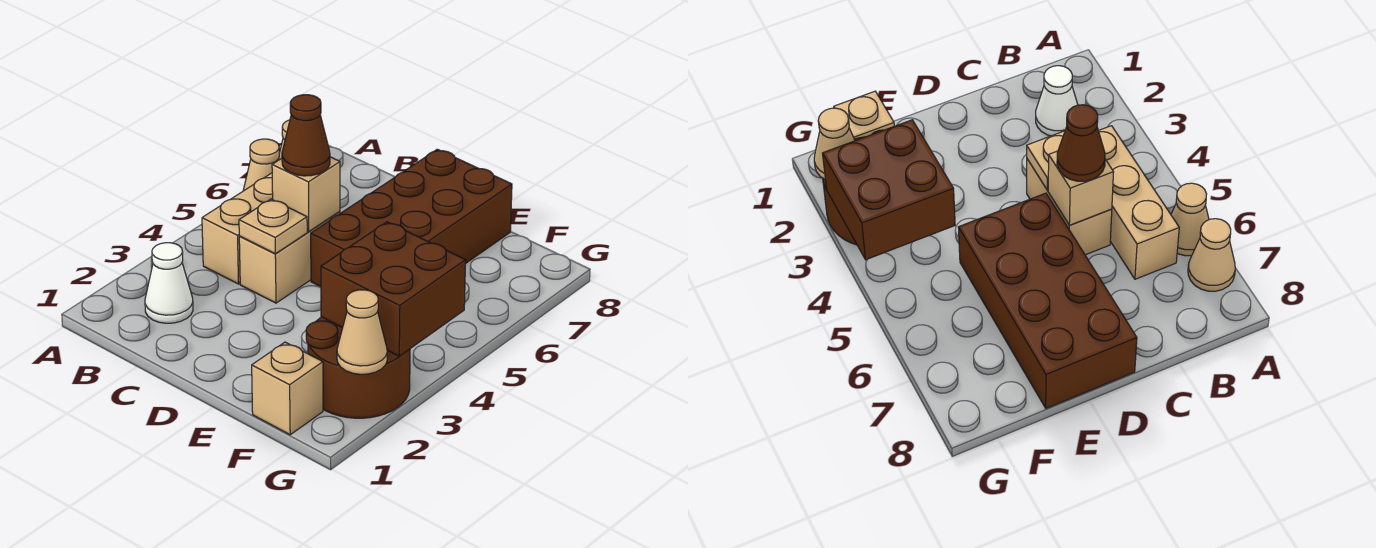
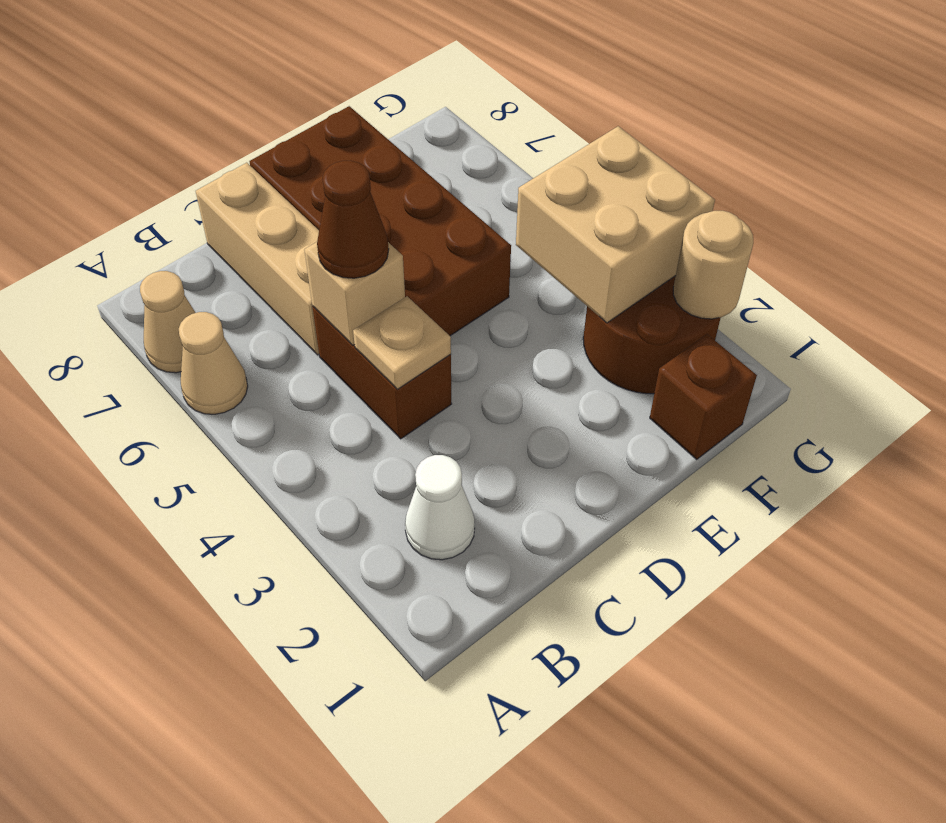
tan 1x3 brick [202,173,273,284] -> tan 1x3 brick moved to [196,163,319,355]
tan 1x2 brick [239,211,340,303] -> brown 1x2 brick [312,306,452,439]
tan 1x1 brick [252,342,323,435] -> brown 1x1 brick [650,334,757,459]
brown 2x2 brick [321,222,466,356] -> tan 2x2 brick [516,126,715,323]
tan 1x1 cone [337,290,387,374] -> tan 1x1 round brick [673,211,753,319]

